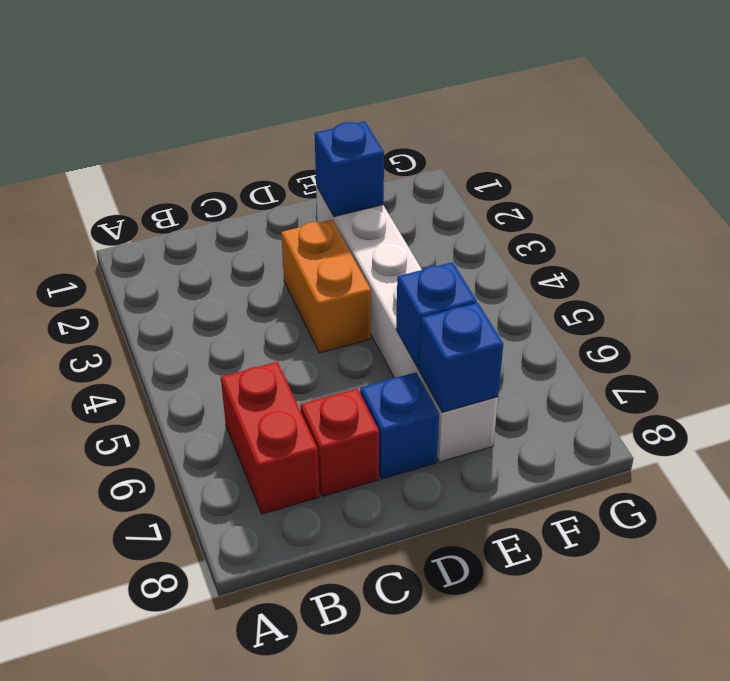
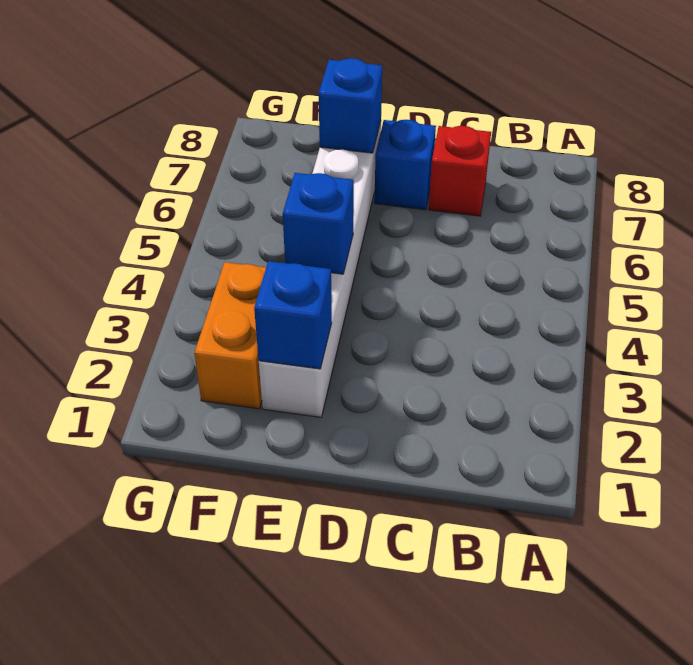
red 1x2 brick [221,362,319,514] -> none
orange 1x2 brick [281,220,371,353] -> orange 1x2 brick moved to [194,262,266,409]
blue 1x1 brick [396,262,477,369] -> blue 1x1 brick moved to [283,173,354,274]

